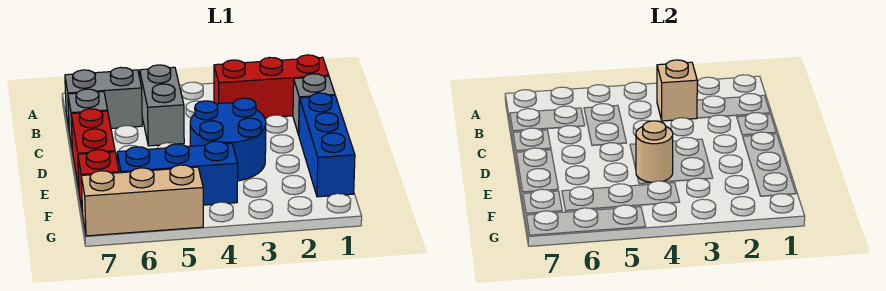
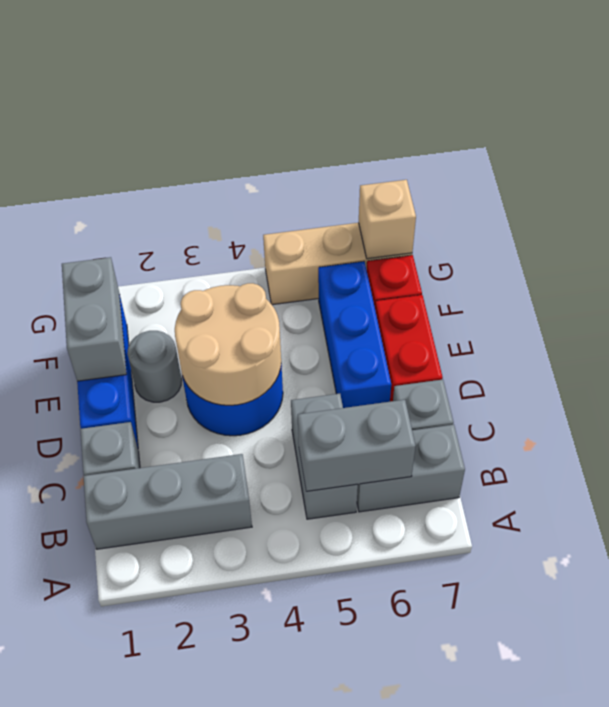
red 1x3 brick [214,55,329,118] -> grey 1x3 brick [83,454,252,549]
tan 1x1 brick [657,60,697,121] -> tan 1x1 brick moved to [359,180,416,259]
none -> grey 1x2 brick [298,400,416,491]
none -> grey 1x2 brick [62,257,127,381]
none -> grey 1x1 round brick [127,331,182,402]
tan 1x1 round brick [636,121,673,182] -> tan 2x2 round brick [175,283,281,405]
blue 1x3 brick [117,141,238,205] -> blue 1x3 brick turned to [318,261,391,408]

